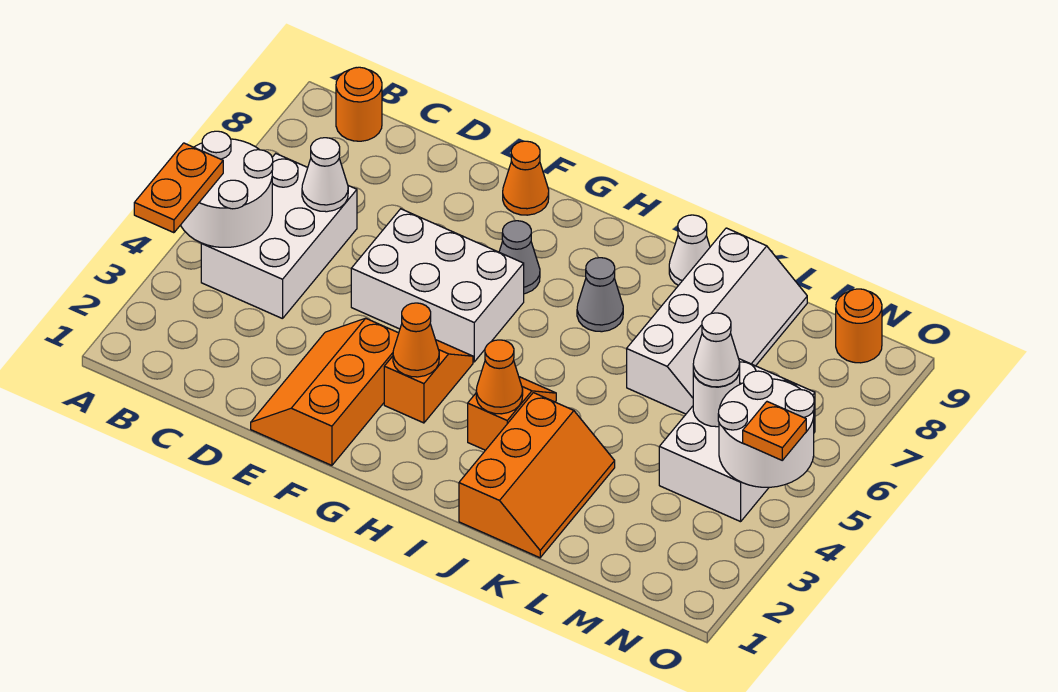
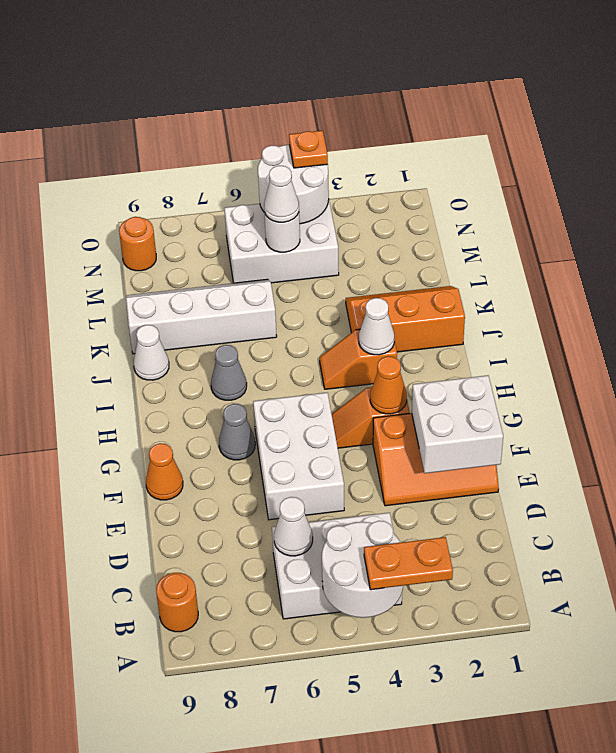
none -> white 2x2 brick [412,375,503,473]
orange 1x1 cone [476,340,523,414] -> white 1x1 cone [359,298,394,355]

